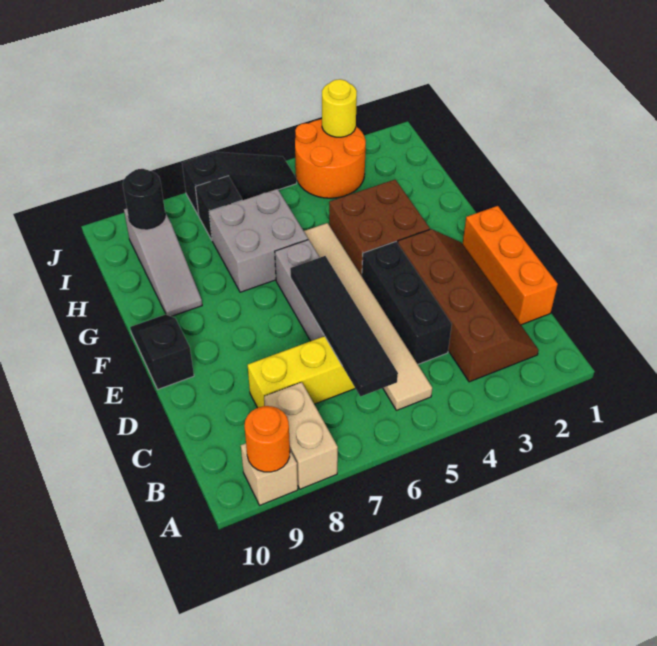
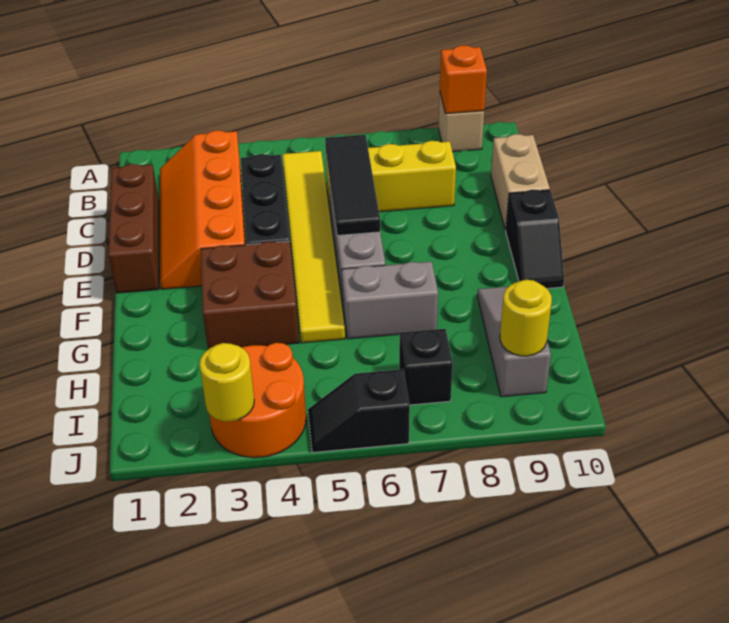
tan 1x2 brick [264,382,338,489] -> tan 1x2 brick moved to [491,134,550,230]
orange 1x1 round brick [244,406,290,472] -> orange 1x1 brick [440,45,487,114]
brown 2x4 slope [398,229,539,382] -> orange 2x4 slope [160,130,246,289]
tan 1x6 tile [304,223,432,410] -> yellow 1x6 tile [282,151,345,343]
black 1x4 tile [290,256,398,396] -> black 1x3 tile [325,135,380,236]
orange 1x3 brick [463,206,558,325] -> brown 1x3 brick [109,164,159,293]
grey 2x2 brick [209,189,308,292] -> grey 1x2 brick [342,261,438,339]
black 1x1 round brick [123,169,165,229] -> yellow 1x1 round brick [500,280,552,356]
black 1x3 slope [182,152,297,216] -> black 1x2 slope [308,369,410,453]

